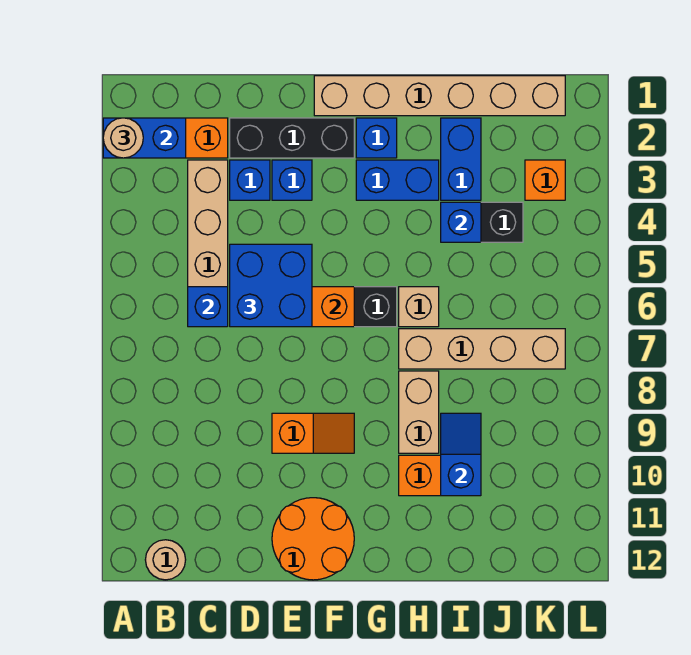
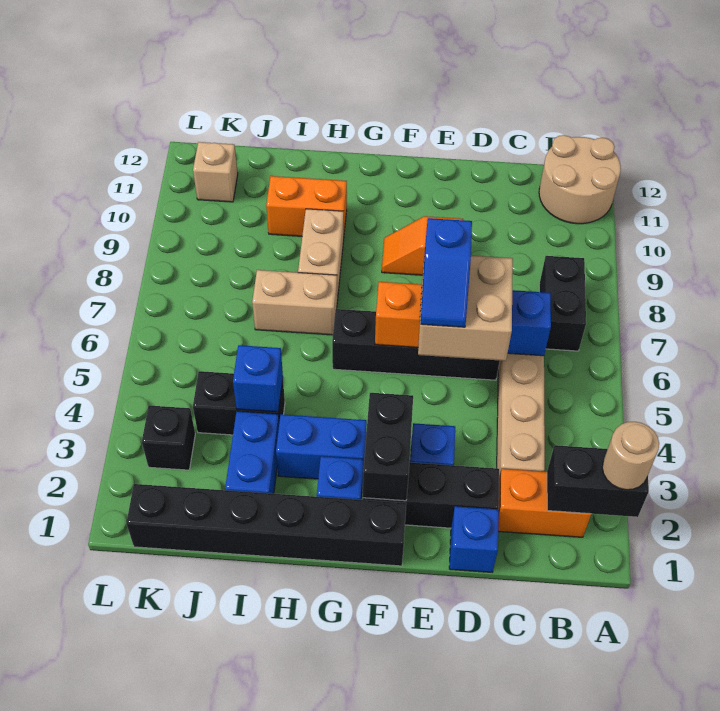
blue 1x2 brick [103,118,186,158] -> black 1x2 brick [547,445,649,517]
none -> black 1x2 brick [539,256,586,351]
tan 1x1 round brick [145,540,186,580] -> tan 2x2 round brick [539,135,621,224]
blue 1x1 brick [230,160,270,200] -> blue 1x1 brick moved to [449,506,499,572]
blue 2x2 brick [230,244,312,327] -> tan 2x2 brick [418,255,513,361]
orange 2x2 round brick [272,498,354,580] -> none
tan 1x6 brick [314,76,565,116] -> black 1x6 brick [126,484,406,566]
none -> black 1x2 brick [363,393,413,501]
tan 1x1 brick [399,287,439,327] -> tan 1x1 brick moved to [193,142,238,202]
tan 1x4 brick [399,329,565,369] -> tan 1x2 brick [252,270,337,335]
blue 1x2 slope [441,413,481,496] -> blue 1x2 slope moved to [421,218,472,327]
orange 1x1 brick [525,160,565,200] -> black 1x1 brick [142,405,195,470]

